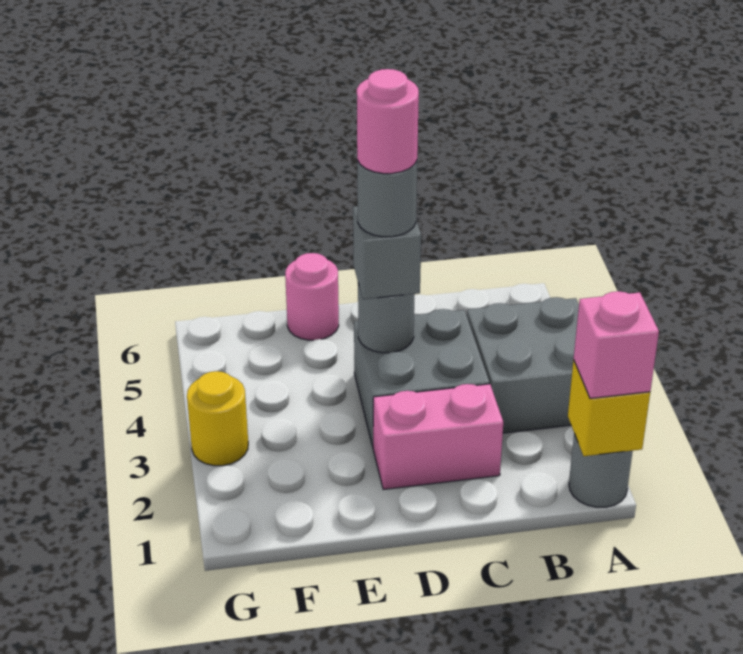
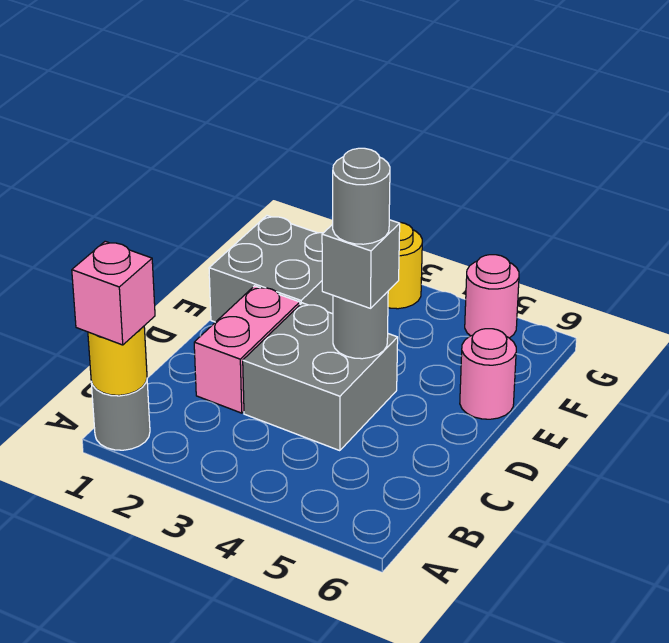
yellow 1x1 brick [568,360,650,456] -> yellow 1x1 round brick [88,326,147,395]
grey 2x2 brick [467,297,579,433] -> grey 2x2 brick moved to [209,216,333,322]
pink 1x1 round brick [357,69,419,174] -> pink 1x1 round brick moved to [465,255,519,338]

